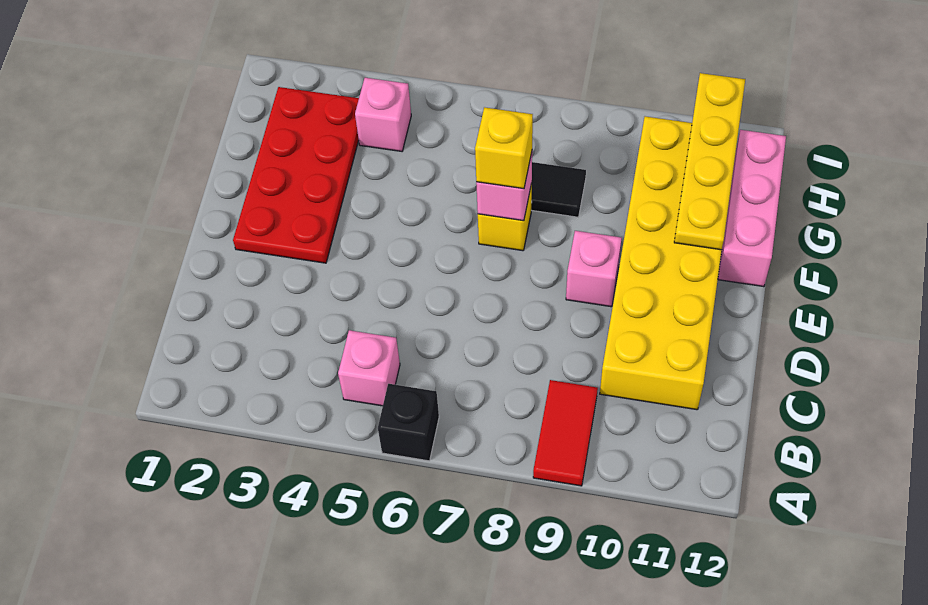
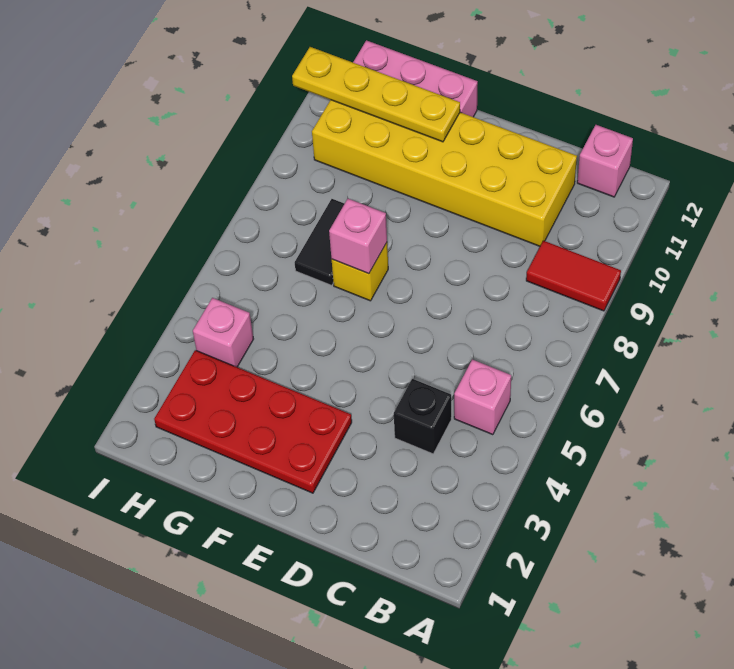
black 1x1 brick [378,384,439,461] -> black 1x1 brick moved to [394,379,451,454]
pink 1x1 brick [566,231,622,307] -> pink 1x1 brick moved to [577,125,633,197]
yellow 1x1 brick [475,107,533,189] -> none

